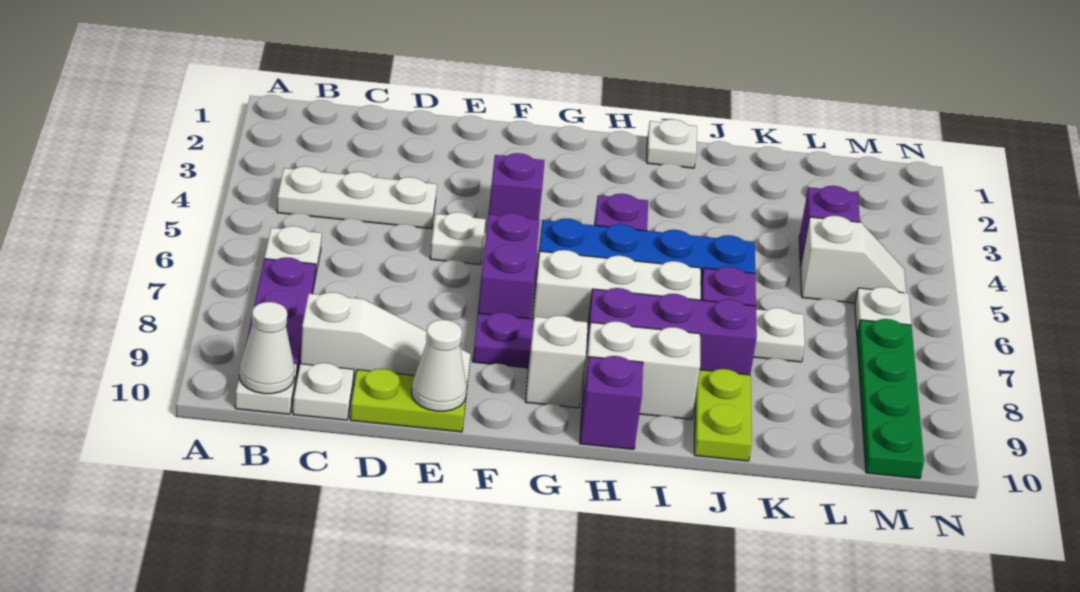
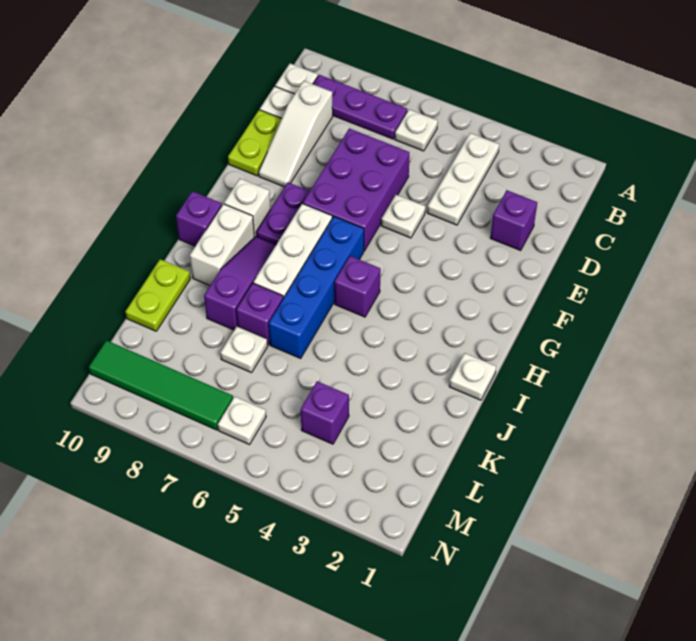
white 1x1 cone [240,302,295,394] -> none
white 1x1 cone [411,320,467,411] -> none
purple 1x1 brick [489,153,545,220] -> purple 1x1 brick moved to [490,190,537,250]
purple 1x2 brick [478,213,540,319] -> purple 2x3 brick [303,128,410,251]
purple 1x3 brick [584,288,757,375] -> purple 1x3 slope [204,236,276,330]
lime 1x2 plate [694,369,752,461] -> lime 1x2 plate turned to [125,259,190,331]
white 1x2 slope [800,216,906,303] -> none
green 1x4 plate [857,319,924,479] -> green 1x4 tile [89,340,233,430]

